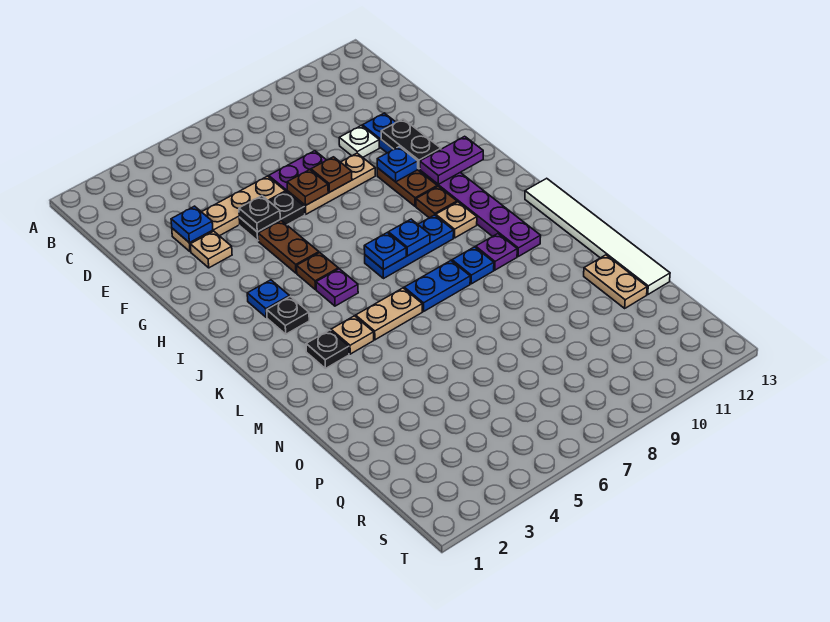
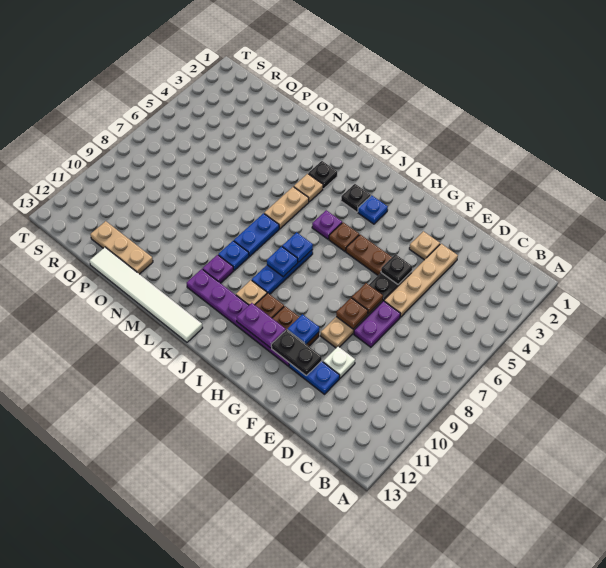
blue 1x1 plate [171,206,213,243] -> none
purple 1x2 plate [420,136,483,184] -> purple 1x2 plate turned to [236,303,286,348]
tan 1x2 plate [584,255,647,308] -> tan 1x3 plate [90,221,153,274]

